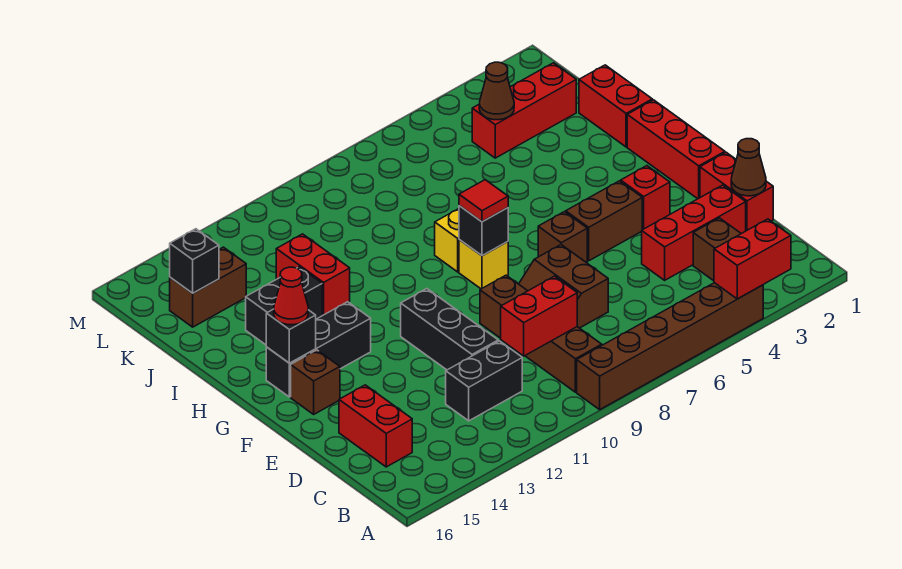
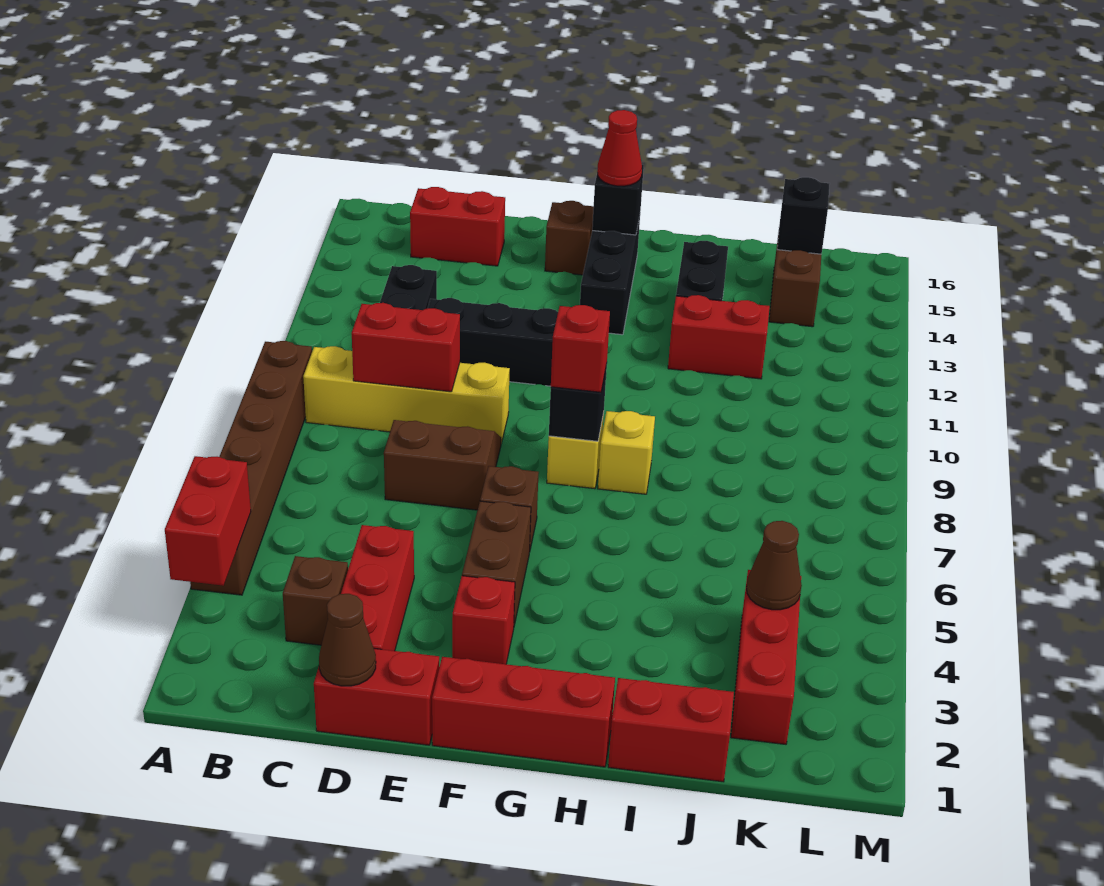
brown 1x4 brick [480,275,602,392] -> yellow 1x4 brick [303,346,510,443]
red 1x2 brick [501,276,577,356] -> red 1x2 brick turned to [352,303,460,392]
red 1x1 tile [459,180,508,222] -> red 1x1 brick [551,305,610,392]

